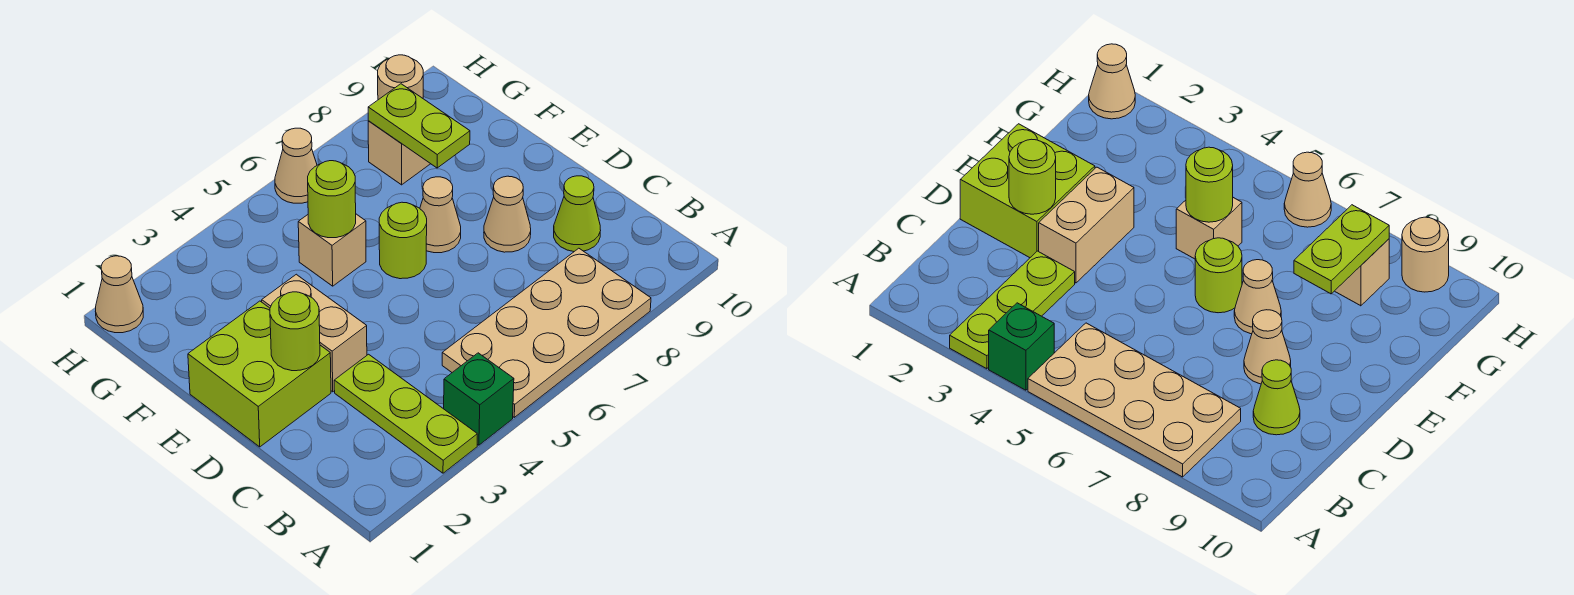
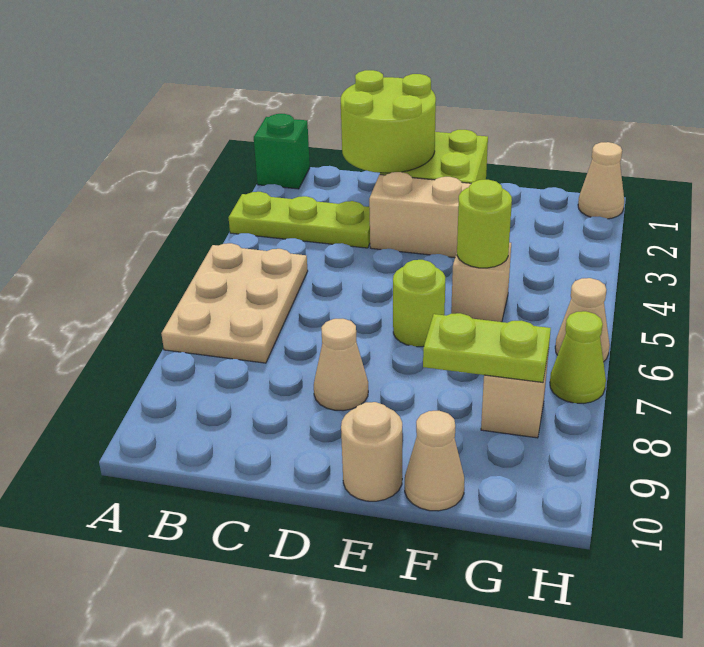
green 1x1 brick [444,353,514,445] -> green 1x1 brick moved to [254,114,310,189]
tan 2x4 plate [442,248,651,417] -> tan 2x3 plate [161,243,308,363]
lime 1x1 cone [554,176,601,252] -> lime 1x1 cone moved to [550,311,606,403]
lime 1x1 round brick [270,292,320,371] -> lime 2x2 round brick [341,70,436,173]
tan 1x1 cone [420,177,461,253] -> tan 1x1 cone moved to [405,411,464,511]
tan 1x1 round brick [378,55,423,100] -> tan 1x1 round brick moved to [341,402,402,501]

